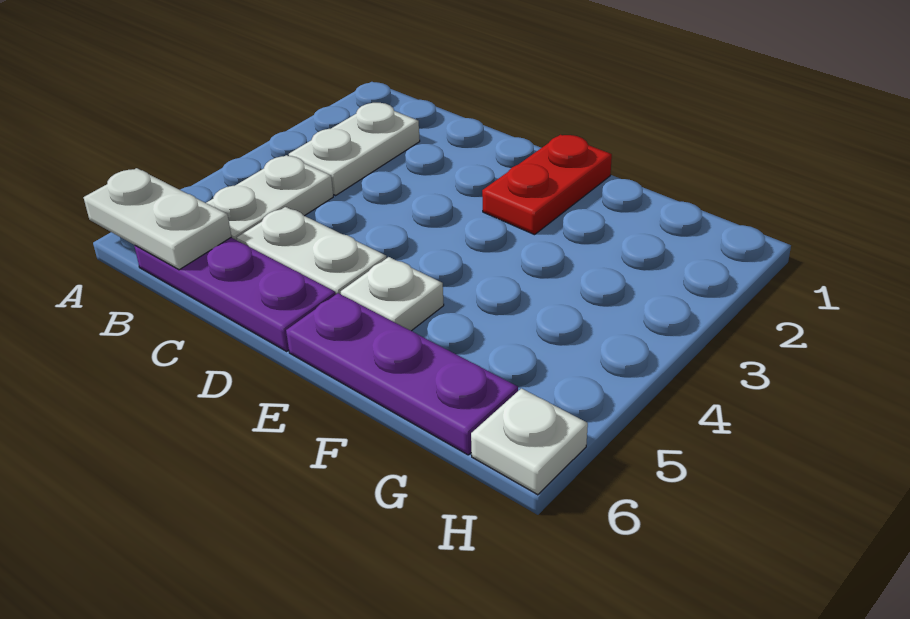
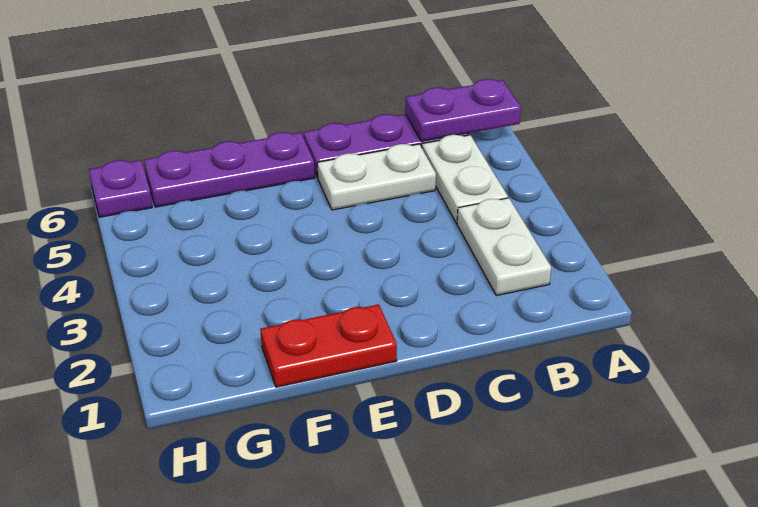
white 1x2 plate [84,168,231,270] -> purple 1x2 plate [405,79,521,142]
red 1x2 plate [482,135,612,235] -> red 1x2 plate turned to [260,304,397,387]
white 1x1 plate [341,257,444,331] -> none
white 1x1 plate [471,388,588,495] -> purple 1x1 plate [89,160,152,217]

